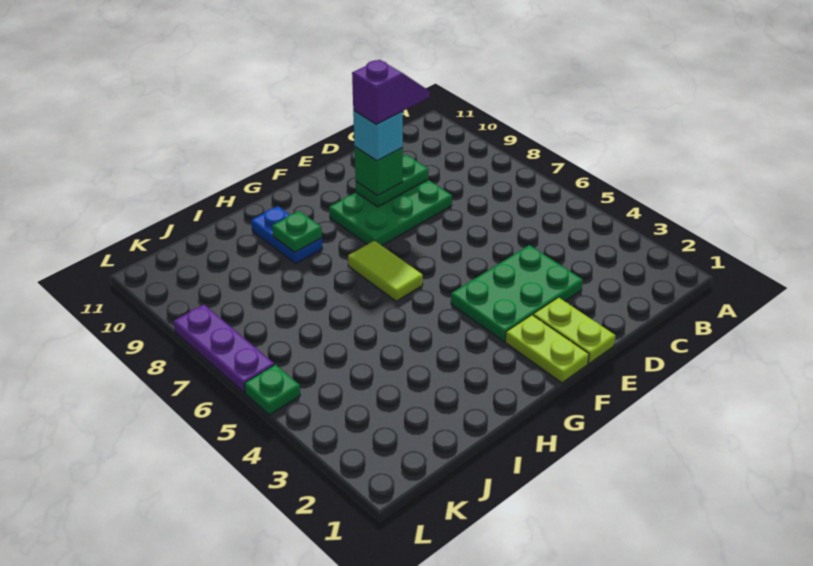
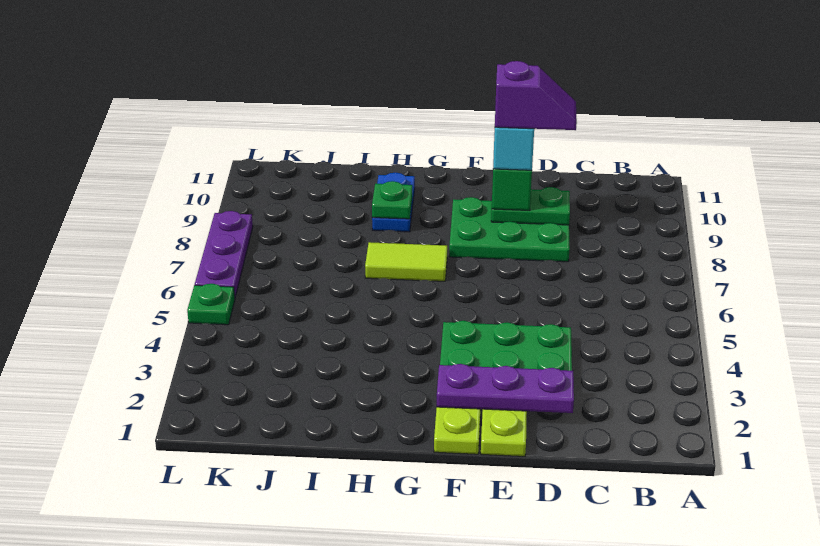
none -> purple 1x3 plate [437,364,574,413]
lime 1x2 tile [348,240,423,301] -> lime 1x2 tile turned to [365,242,447,281]

